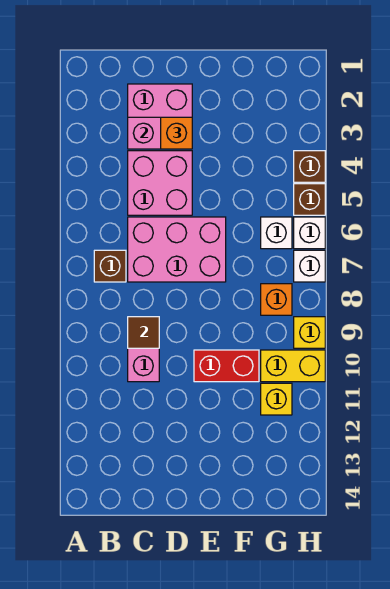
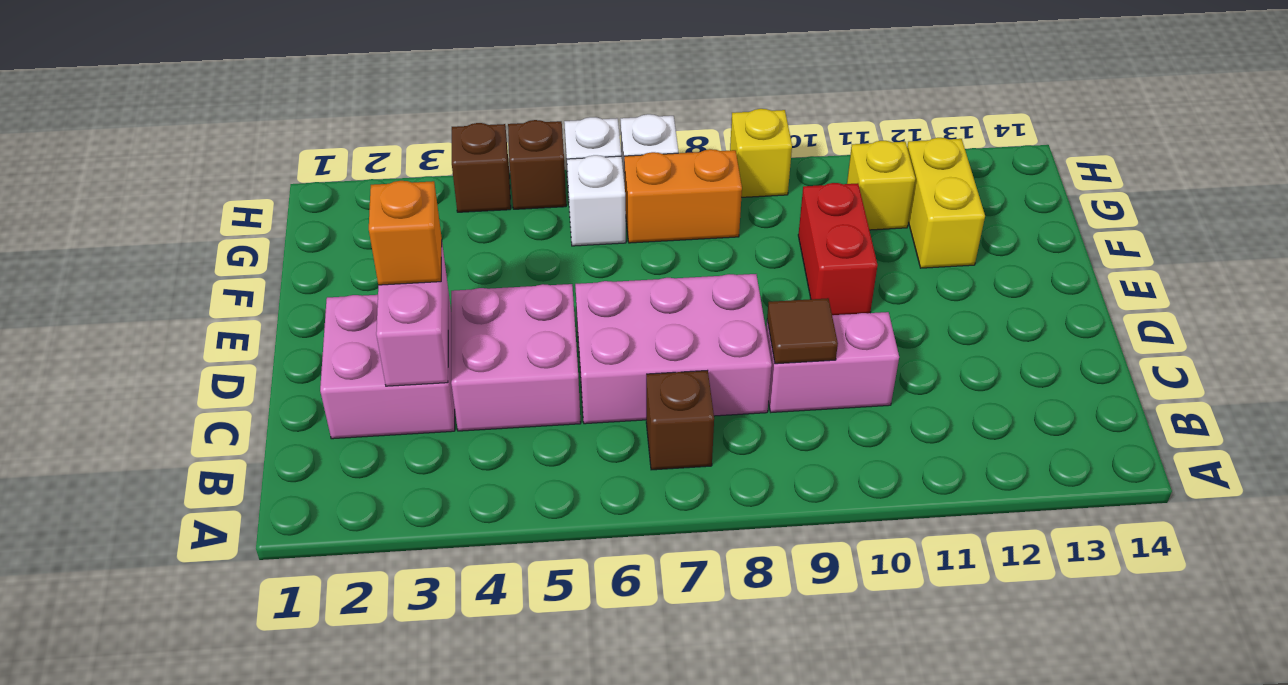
pink 2x3 brick [128,217,226,282] -> pink 2x3 brick turned to [575,274,772,424]
orange 1x1 brick [261,284,292,315] -> orange 1x2 brick [624,149,742,243]
yellow 1x2 brick [261,350,325,382] -> yellow 1x2 brick moved to [907,138,985,268]

